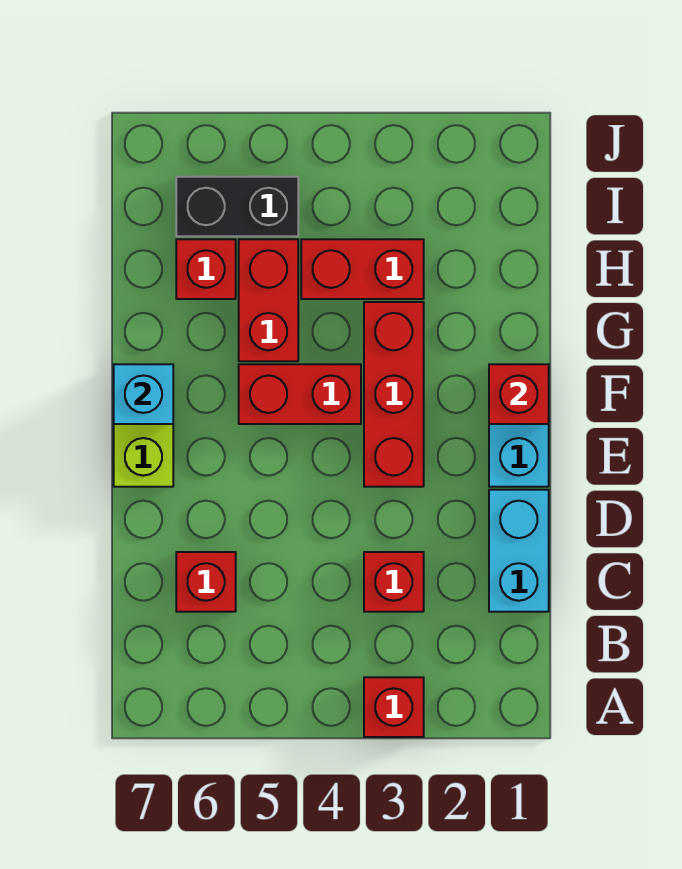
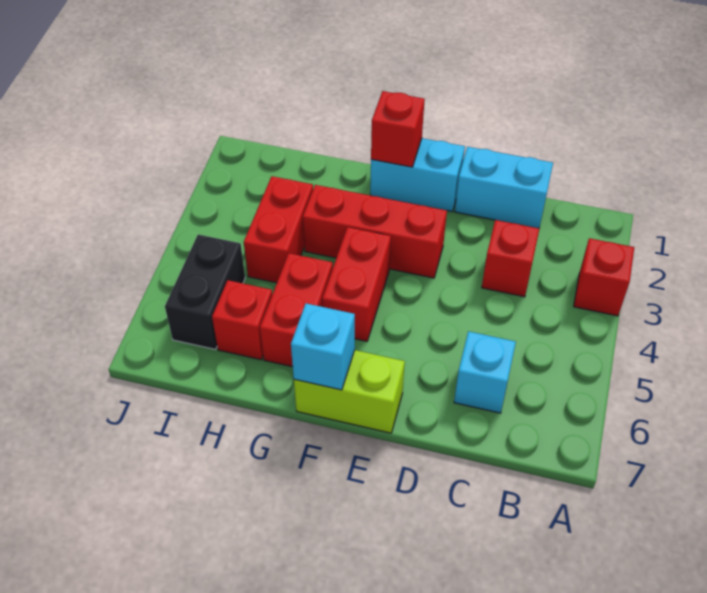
red 1x1 brick [176,552,236,612] -> cyan 1x1 brick [454,331,516,413]
red 1x2 brick [239,239,298,361] -> red 1x2 brick turned to [260,253,333,367]

